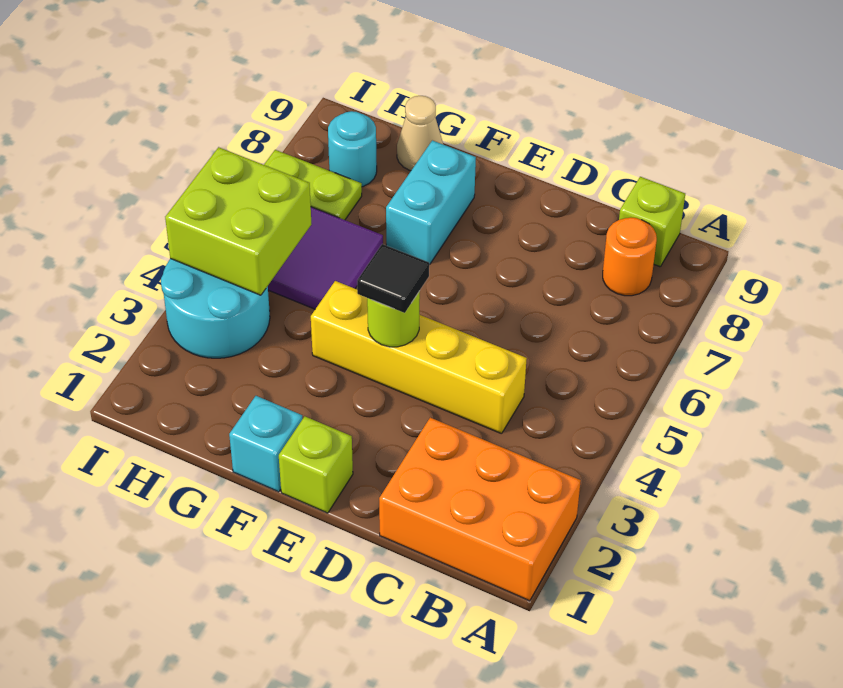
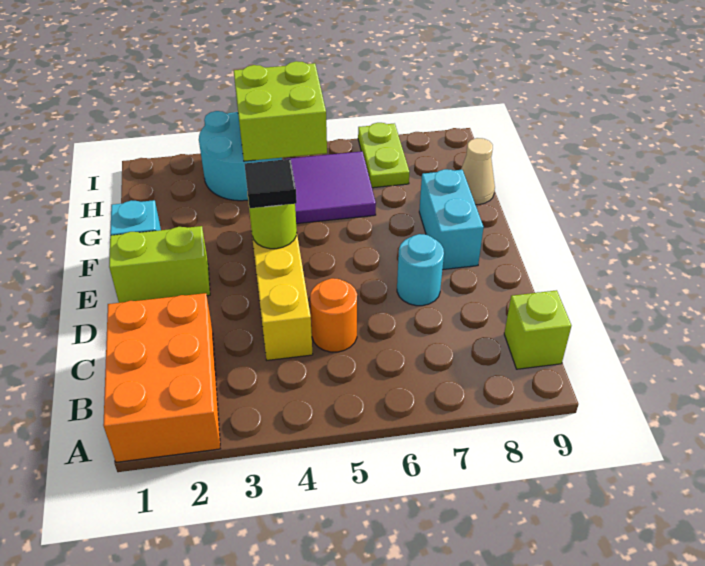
orange 1x1 round brick [603,218,657,296] -> orange 1x1 round brick moved to [310,278,357,352]
lime 1x1 brick [279,416,353,513] -> lime 1x2 brick [109,226,210,303]
cyan 1x2 brick [386,140,476,264] -> cyan 1x2 brick turned to [419,169,484,270]
cyan 1x1 round brick [328,111,377,187] -> cyan 1x1 round brick moved to [397,234,444,306]

